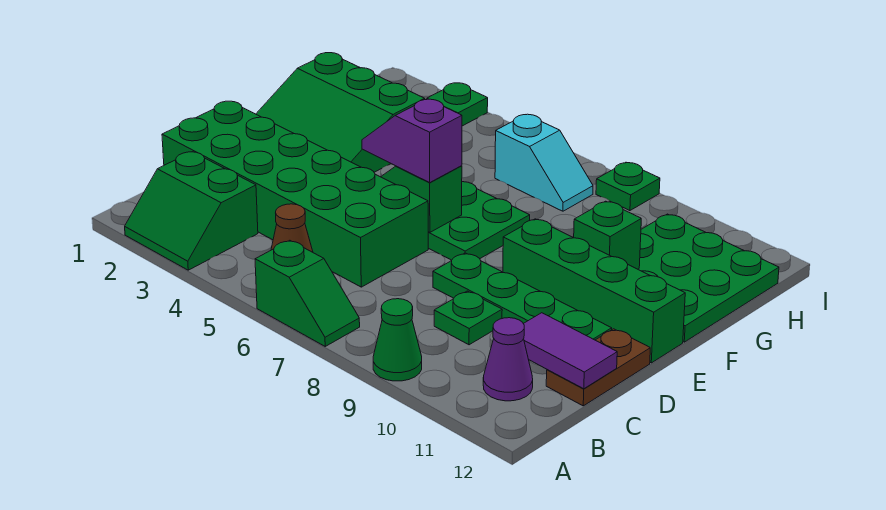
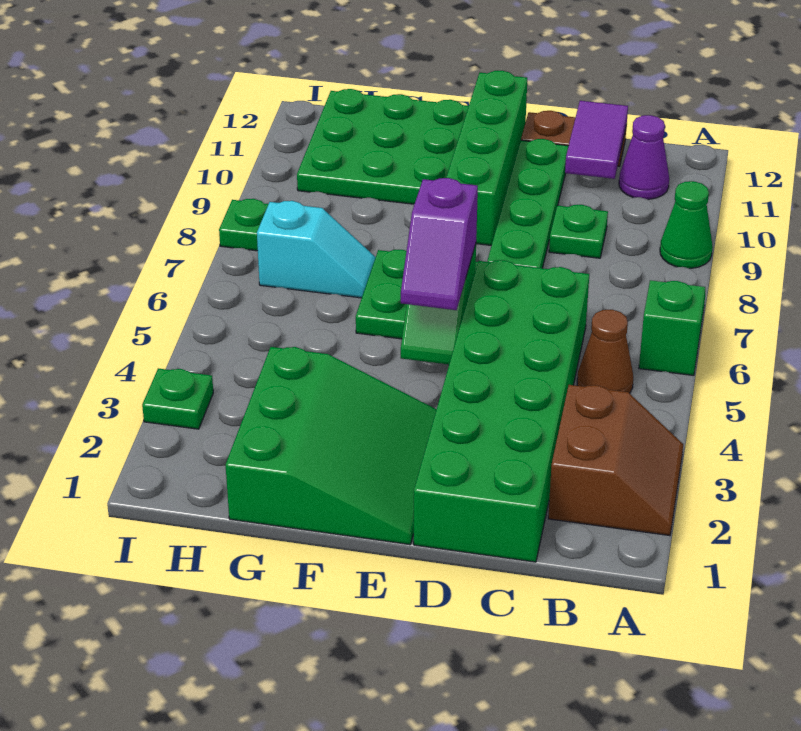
green 2x2 slope [125,152,258,270] -> brown 2x2 slope [548,385,683,536]
green 1x1 brick [574,201,641,269] -> none
cyan 1x2 slope [495,114,593,211] -> cyan 1x2 slope turned to [257,201,376,298]

